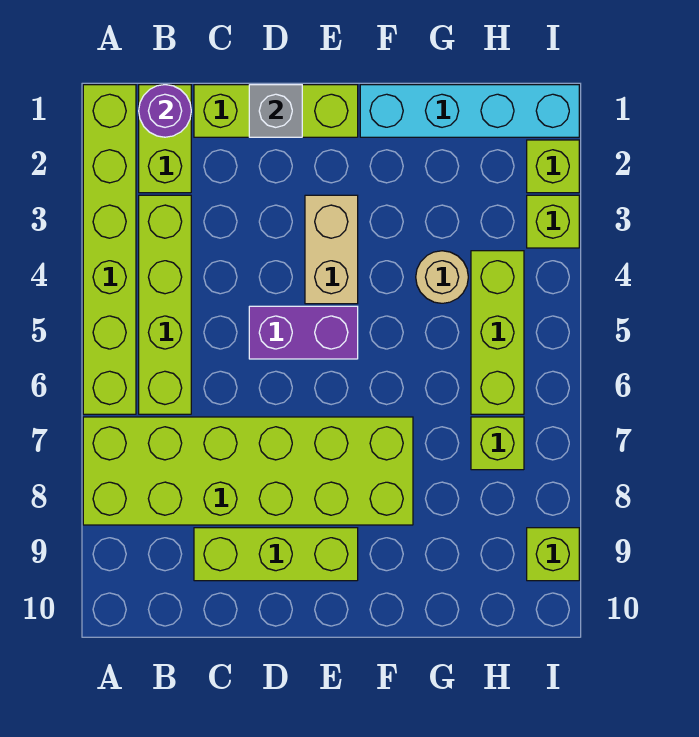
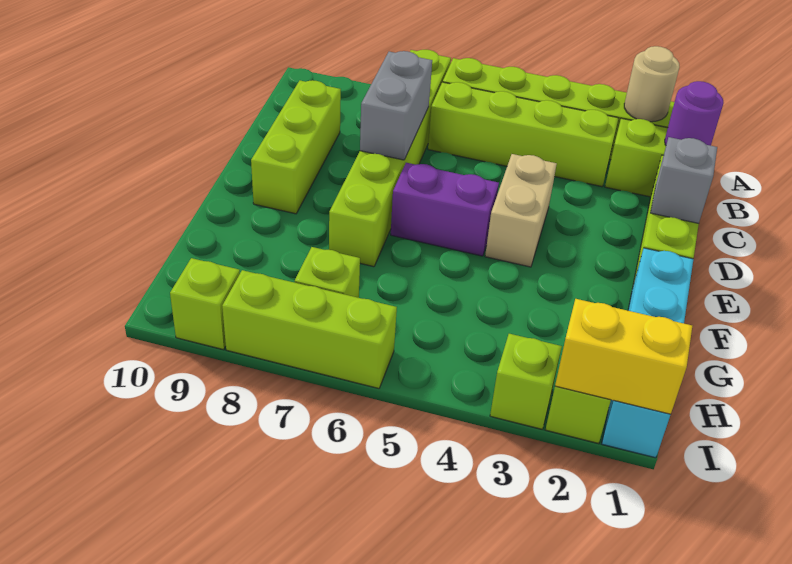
lime 2x6 brick [83,417,413,525] -> lime 1x6 brick [329,50,451,267]
none -> grey 1x2 brick [360,51,432,160]
purple 1x2 brick [249,306,358,359] -> purple 1x2 brick turned to [391,163,499,256]
tan 1x2 brick [305,195,358,304] -> tan 1x2 brick turned to [485,154,557,267]
tan 1x1 round brick [416,251,468,303] -> tan 1x1 round brick moved to [624,46,679,122]
lime 1x3 brick [471,251,524,414] -> lime 1x3 brick moved to [222,270,397,388]
none -> yellow 1x2 brick [555,299,692,414]

